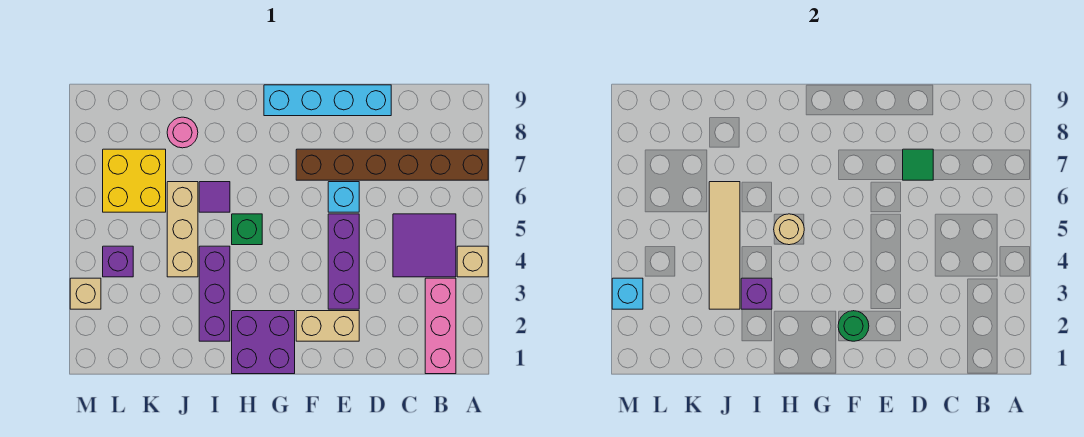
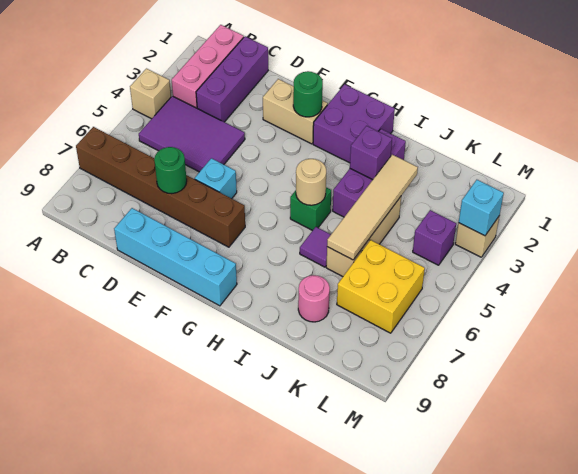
purple 2x2 tile [393,214,456,277] -> purple 2x3 tile [139,96,245,172]
green 1x1 tile [903,149,933,180] -> green 1x1 round brick [154,147,187,194]
purple 1x3 brick [328,214,359,309] -> purple 1x3 brick moved to [196,36,268,122]

